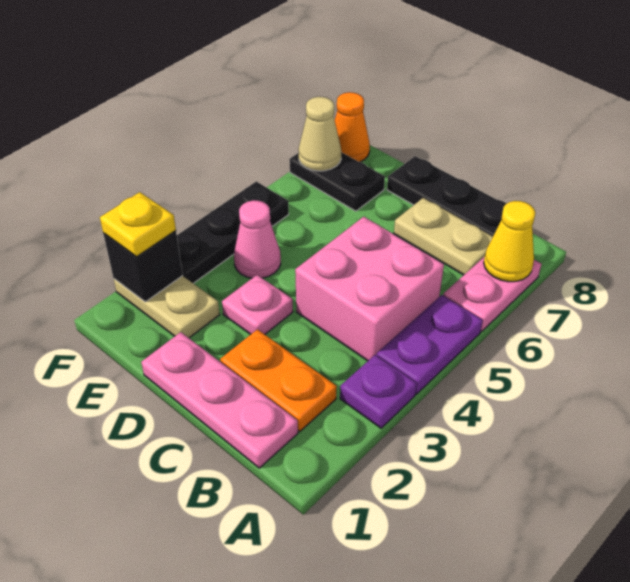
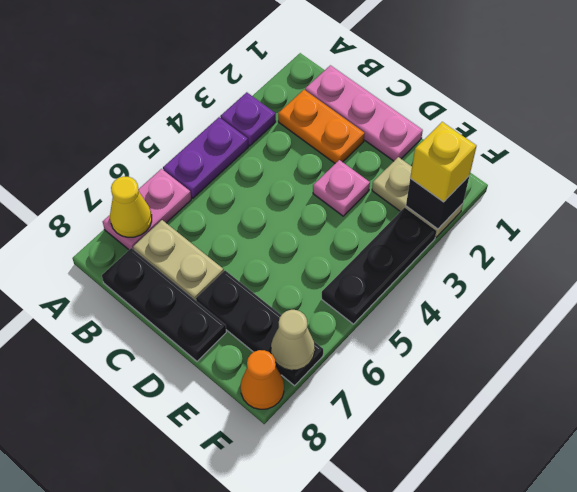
pink 2x2 brick [295,217,444,361] -> none
pink 1x1 cone [234,200,281,278] -> none
black 1x2 plate [290,152,385,211] -> black 1x3 plate [196,271,323,386]
yellow 1x1 plate [100,192,176,257] -> yellow 1x1 brick [410,122,476,202]

